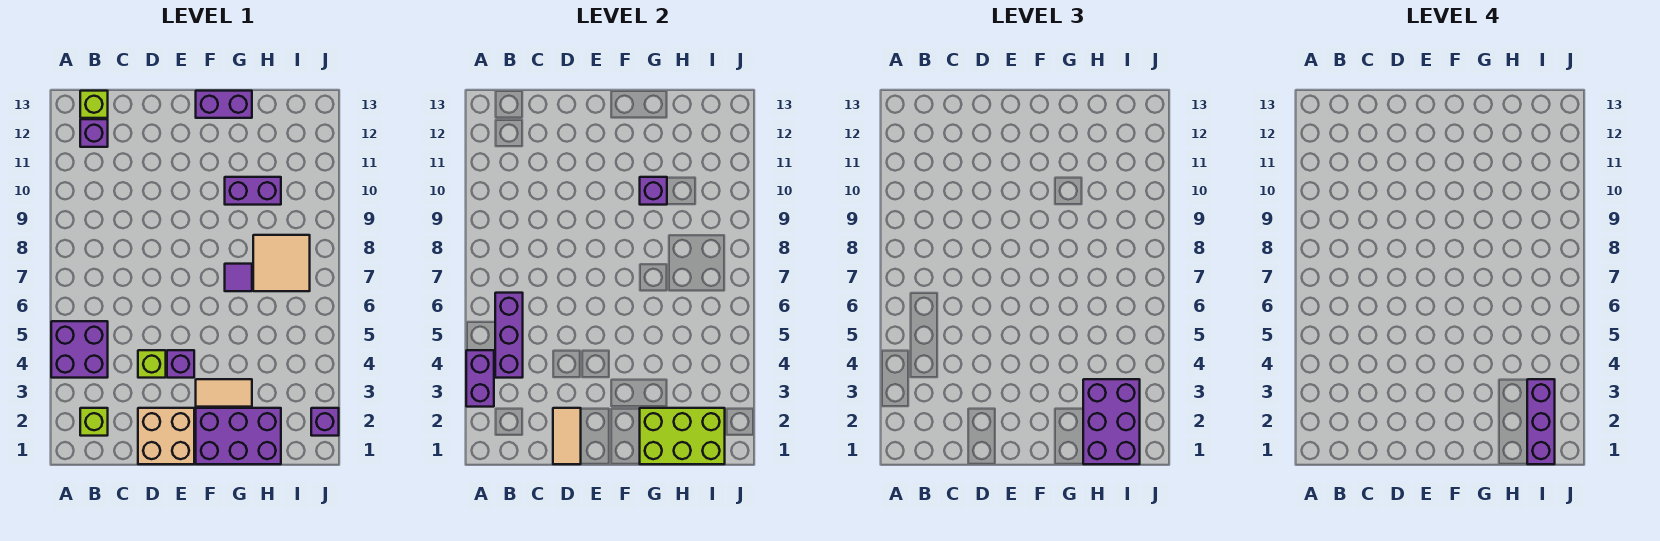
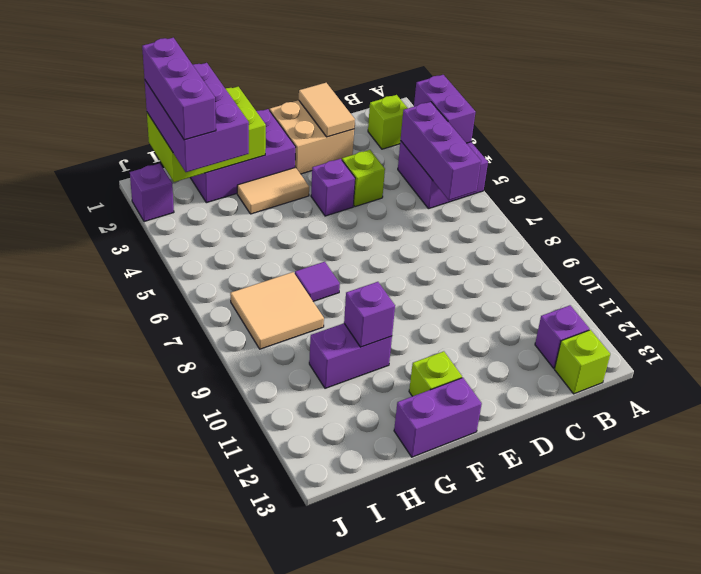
none -> lime 1x1 brick [409,351,462,396]

